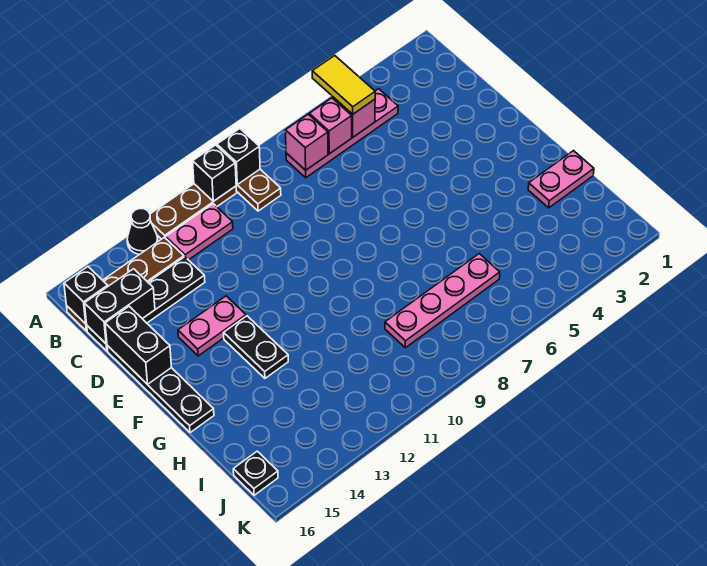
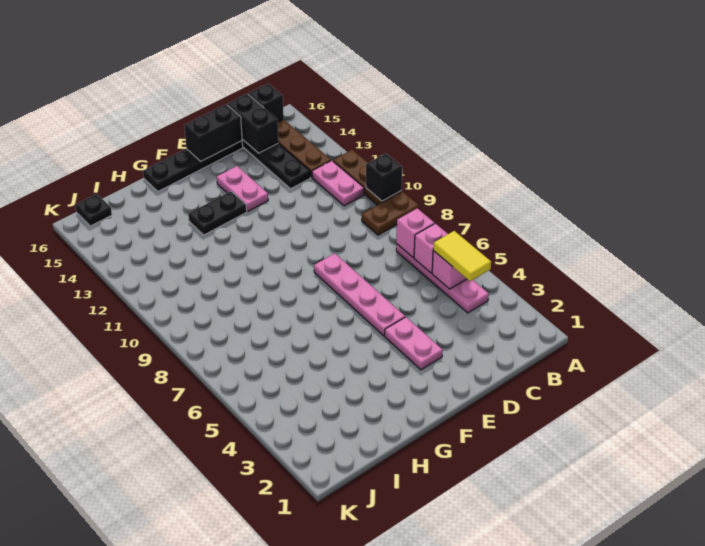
yellow 1x2 tile [312,56,375,114] -> yellow 1x2 tile turned to [433,231,491,281]
black 1x1 brick [217,129,260,185] -> none
black 1x1 cone [127,209,158,254] -> none
pink 1x2 plate [528,151,594,208] -> pink 1x2 plate moved to [385,317,443,370]
pink 1x4 plate [385,254,500,348] -> pink 1x4 plate moved to [314,253,405,336]

